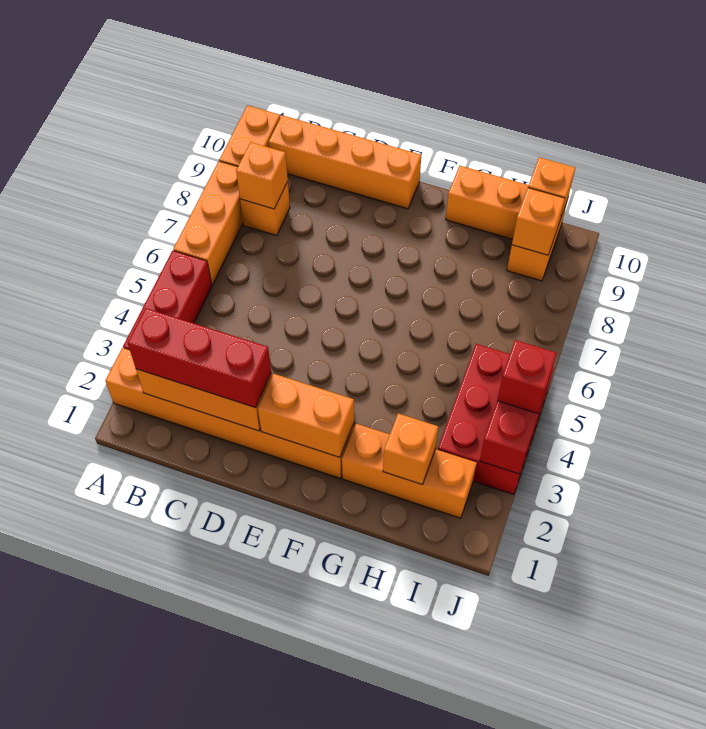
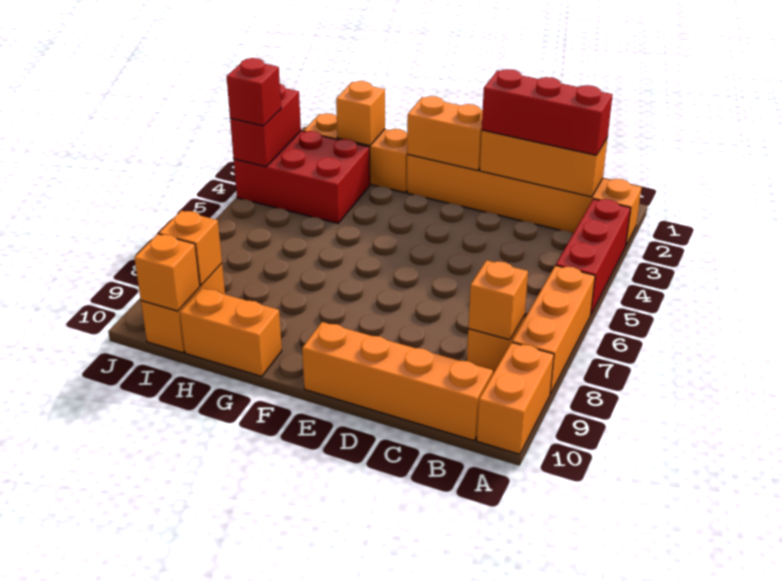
red 2x3 brick [438,344,554,495] -> red 2x3 brick turned to [234,131,370,223]

